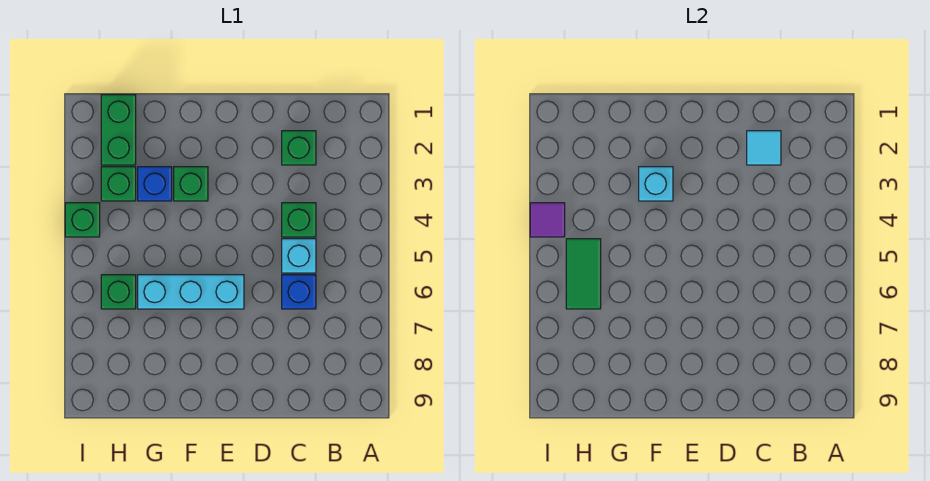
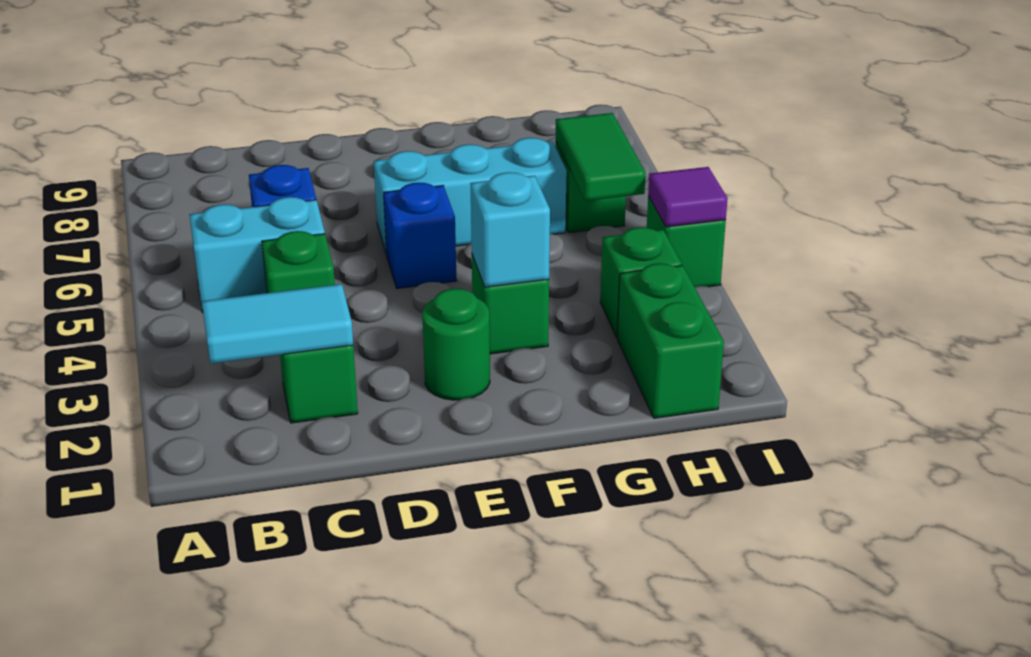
cyan 1x1 tile [747,131,781,165] -> cyan 1x2 tile [202,284,353,364]
cyan 1x1 brick [282,239,316,273] -> cyan 1x2 brick [190,197,325,313]
none -> green 1x1 round brick [422,288,490,400]
blue 1x1 brick [138,167,172,201] -> blue 1x1 brick moved to [384,183,457,289]

